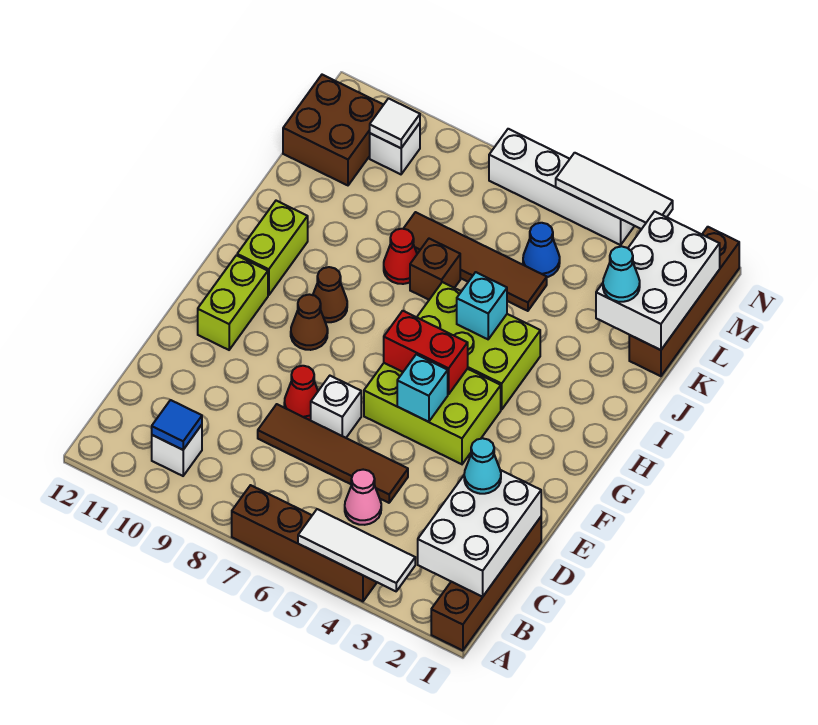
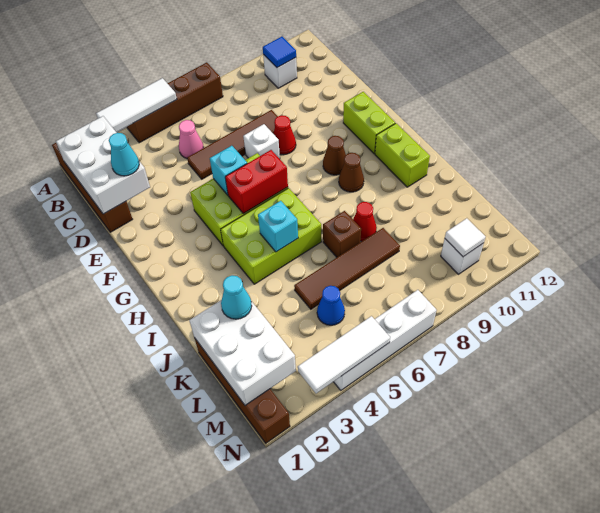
brown 2x2 brick [283,75,383,185] -> none

